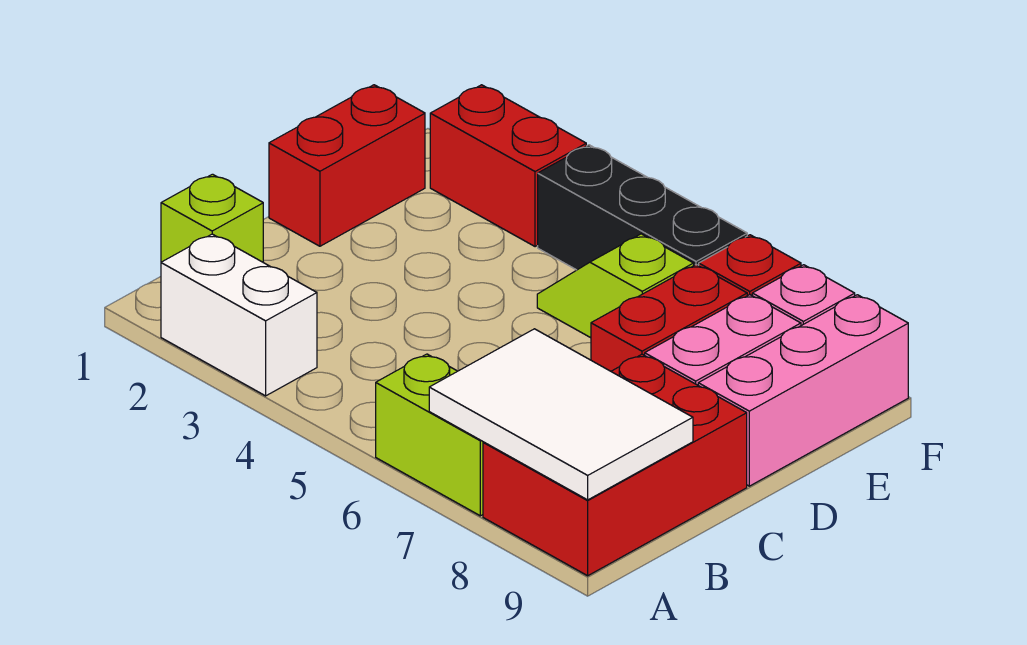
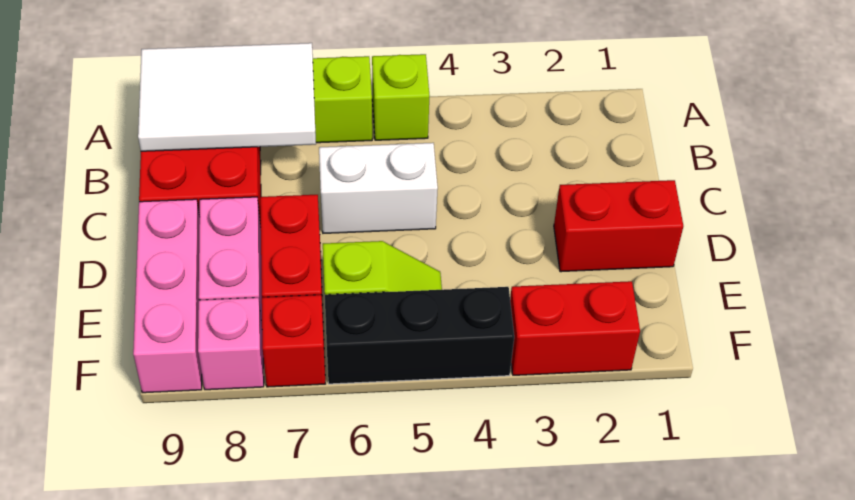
white 1x2 brick [161,234,317,396] -> white 1x2 brick moved to [319,143,438,233]
lime 1x1 brick [161,174,263,262] -> lime 1x1 brick moved to [372,54,429,140]
red 1x2 brick [269,85,425,246] -> red 1x2 brick turned to [554,180,683,272]

